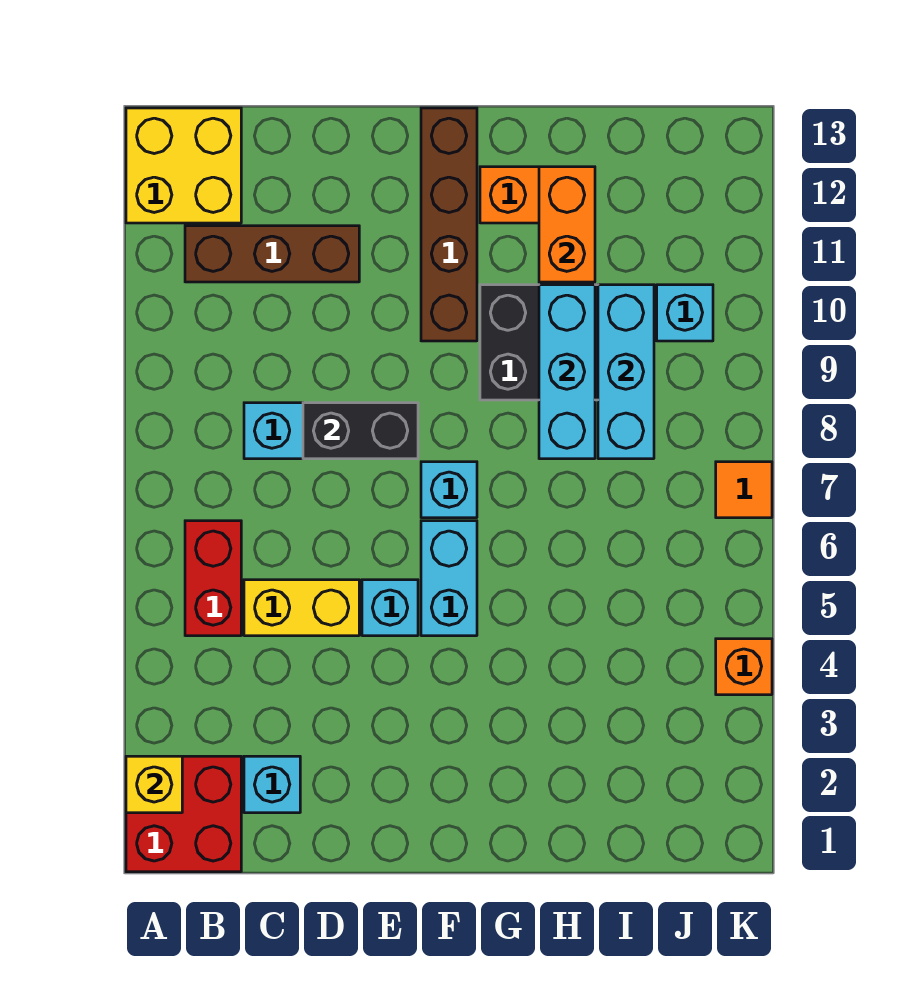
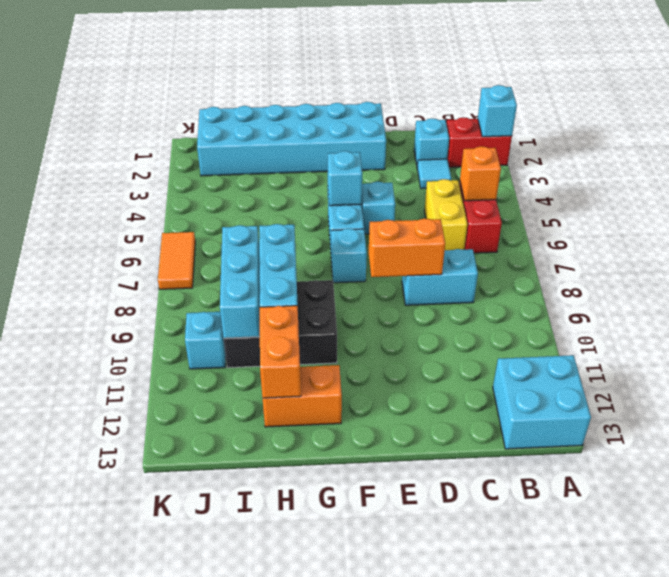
red 2x2 brick [126,756,241,872] -> red 1x2 brick [446,117,512,167]
yellow 1x1 brick [126,756,182,813] -> cyan 1x1 brick [478,85,517,137]
yellow 2x2 brick [126,108,241,223] -> cyan 2x2 brick [493,355,591,449]
brown 1x3 brick [185,226,359,282] -> none
none -> cyan 1x1 tile [417,159,451,189]
yellow 1x2 brick [244,580,359,636] -> yellow 1x2 brick turned to [424,179,467,250]
black 1x2 brick [303,403,418,459] -> orange 1x2 brick [369,218,445,277]
none -> cyan 2x6 brick [197,102,386,176]
none -> cyan 1x1 brick [328,151,362,206]
brown 1x4 brick [421,108,477,341] -> none
orange 1x1 brick [716,639,772,695] -> orange 1x1 brick moved to [460,146,501,201]
orange 1x1 tile [716,462,772,518] -> orange 1x2 tile [158,232,195,289]

